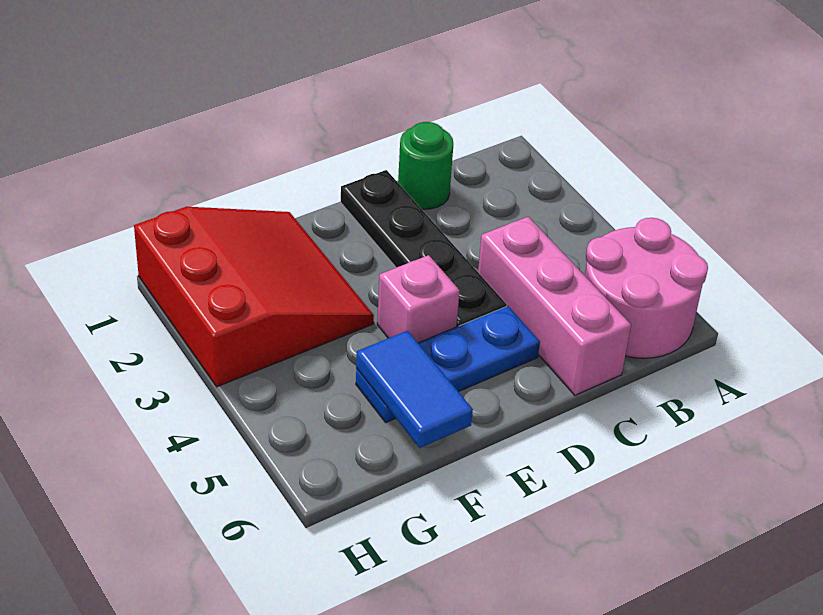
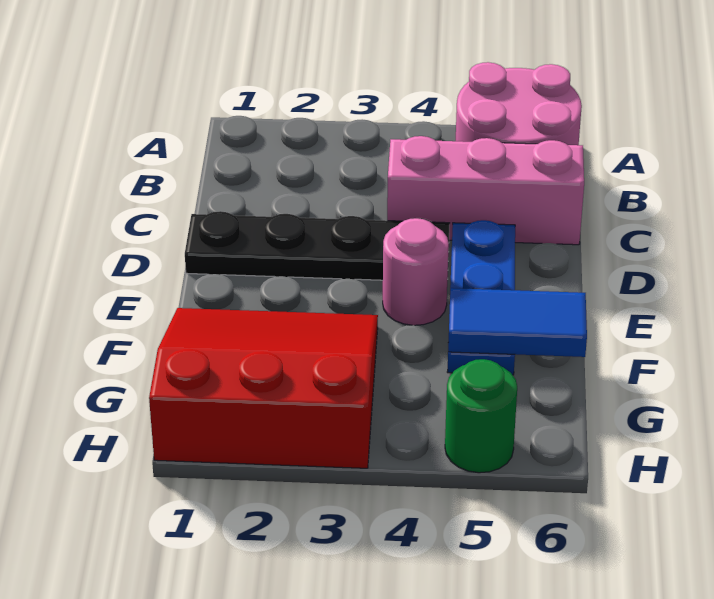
green 1x1 round brick [398,122,453,209] -> green 1x1 round brick moved to [445,359,517,473]
pink 1x1 brick [377,255,460,343] -> pink 1x1 round brick [383,218,449,325]

